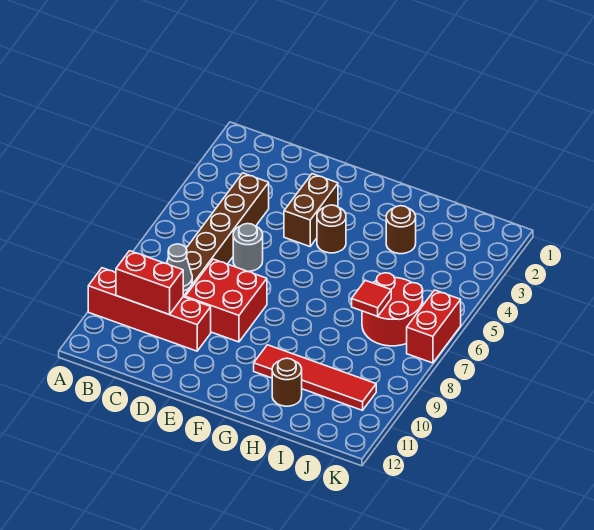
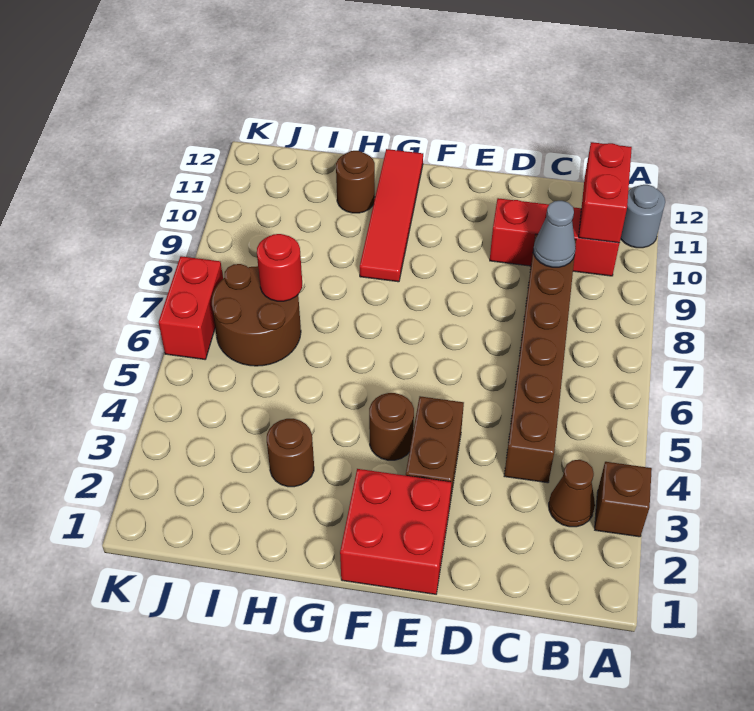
none -> brown 1x1 brick [595,462,652,537]
red 1x4 brick [88,268,211,351] -> red 1x3 brick [490,198,619,276]
none -> brown 1x1 cone [549,460,595,527]
red 1x2 brick [116,251,183,314] -> red 1x2 brick turned to [579,142,632,243]
grey 1x1 round brick [233,224,263,271] -> grey 1x1 round brick moved to [621,185,665,248]
red 2x2 brick [185,259,267,342] -> red 2x2 brick moved to [340,469,452,594]
red 1x4 tile [254,345,376,410] -> red 1x4 tile turned to [360,149,423,282]
red 2x2 round brick [362,273,423,346] -> brown 2x2 round brick [212,264,301,366]
red 1x1 tile [352,280,391,316] -> red 1x1 round brick [257,234,302,301]

